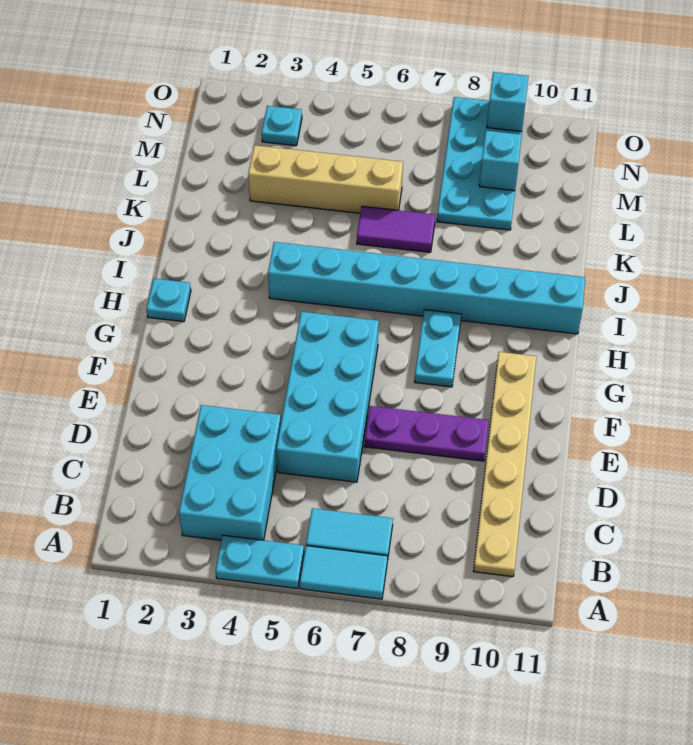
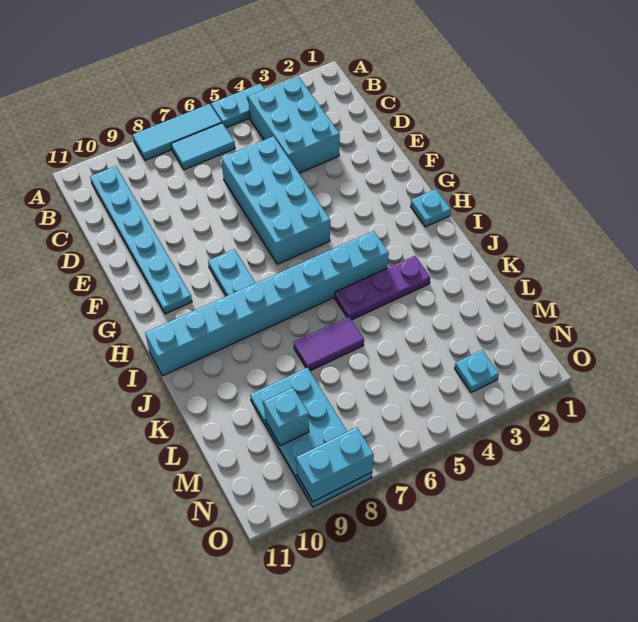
cyan 1x2 tile [300,546,388,599] -> cyan 1x3 tile [133,104,222,161]
tan 1x6 plate [474,352,536,577] -> cyan 1x6 plate [90,166,192,314]
purple 1x3 plate [364,406,489,461] -> purple 1x3 plate moved to [335,256,430,320]
tan 1x4 brick [248,145,403,213] -> none
cyan 1x1 brick [487,72,528,132] -> cyan 1x2 brick [296,428,374,501]

